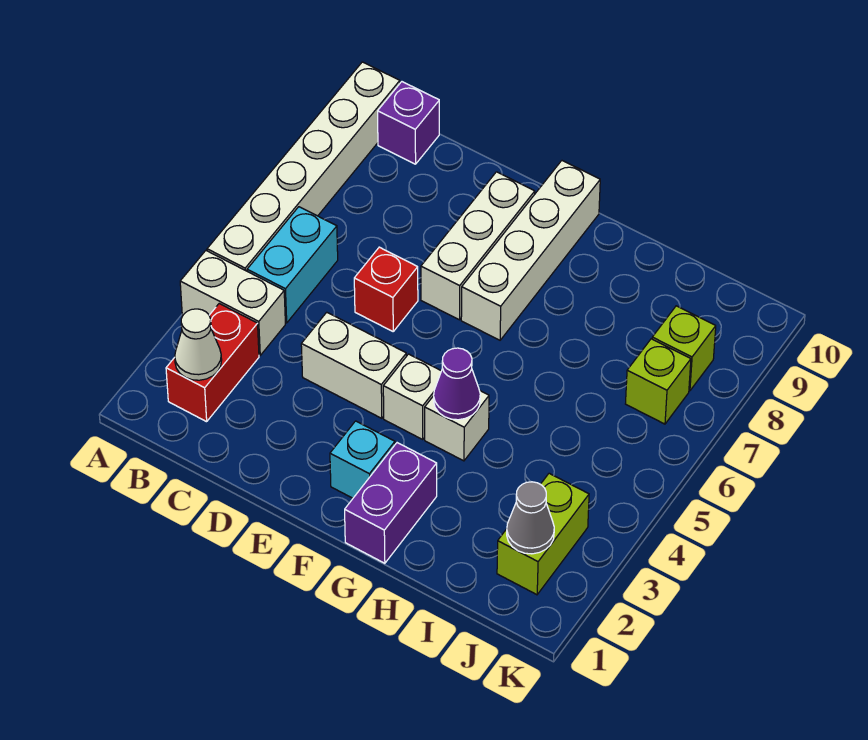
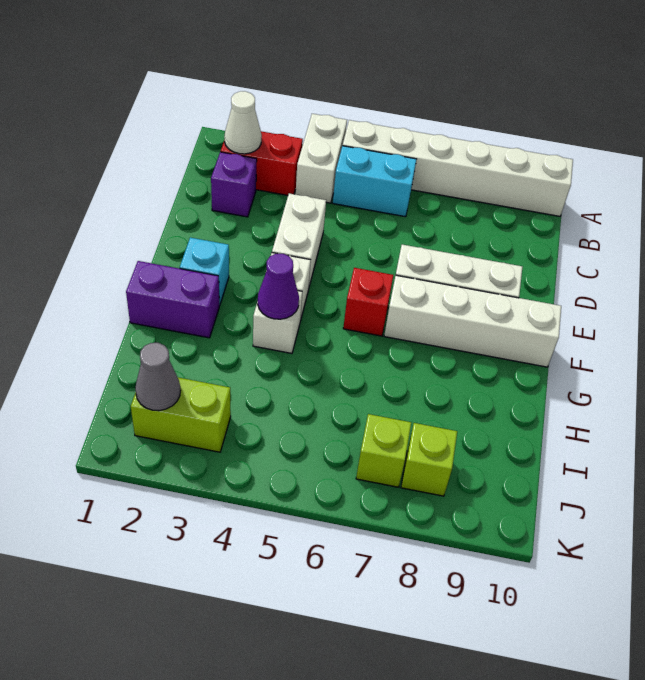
purple 1x1 brick [378,82,439,164] -> purple 1x1 brick moved to [211,152,257,217]
red 1x1 brick [354,247,418,331] -> red 1x1 brick moved to [343,268,393,336]

